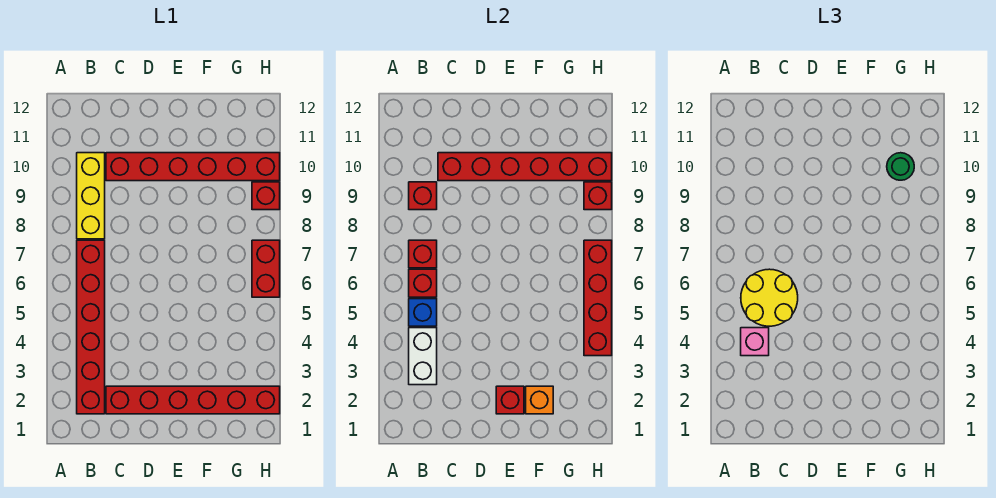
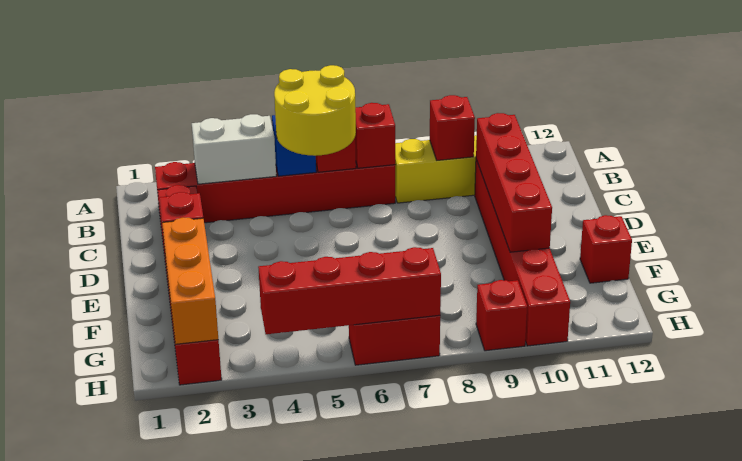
pink 1x1 brick [741,328,769,356] -> none
red 1x6 brick [438,153,612,181] -> red 1x4 brick [476,113,552,252]
orange 1x1 brick [526,386,553,414] -> orange 1x3 brick [162,218,218,344]
green 1x1 round brick [887,153,914,180] -> none
red 1x1 brick [584,182,612,210] -> red 1x1 brick moved to [580,215,632,283]

